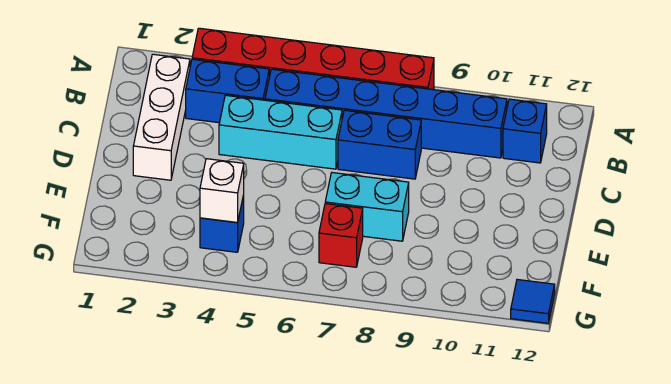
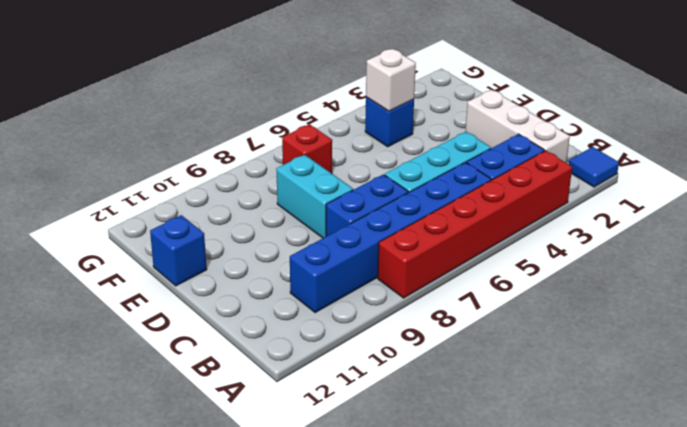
blue 1x1 brick [503,99,547,163] -> blue 1x1 brick moved to [150,215,207,286]
cyan 1x2 brick [325,173,409,241] -> cyan 1x2 brick turned to [276,155,353,238]
blue 1x1 tile [511,280,555,323] -> blue 1x1 tile moved to [569,147,619,187]

